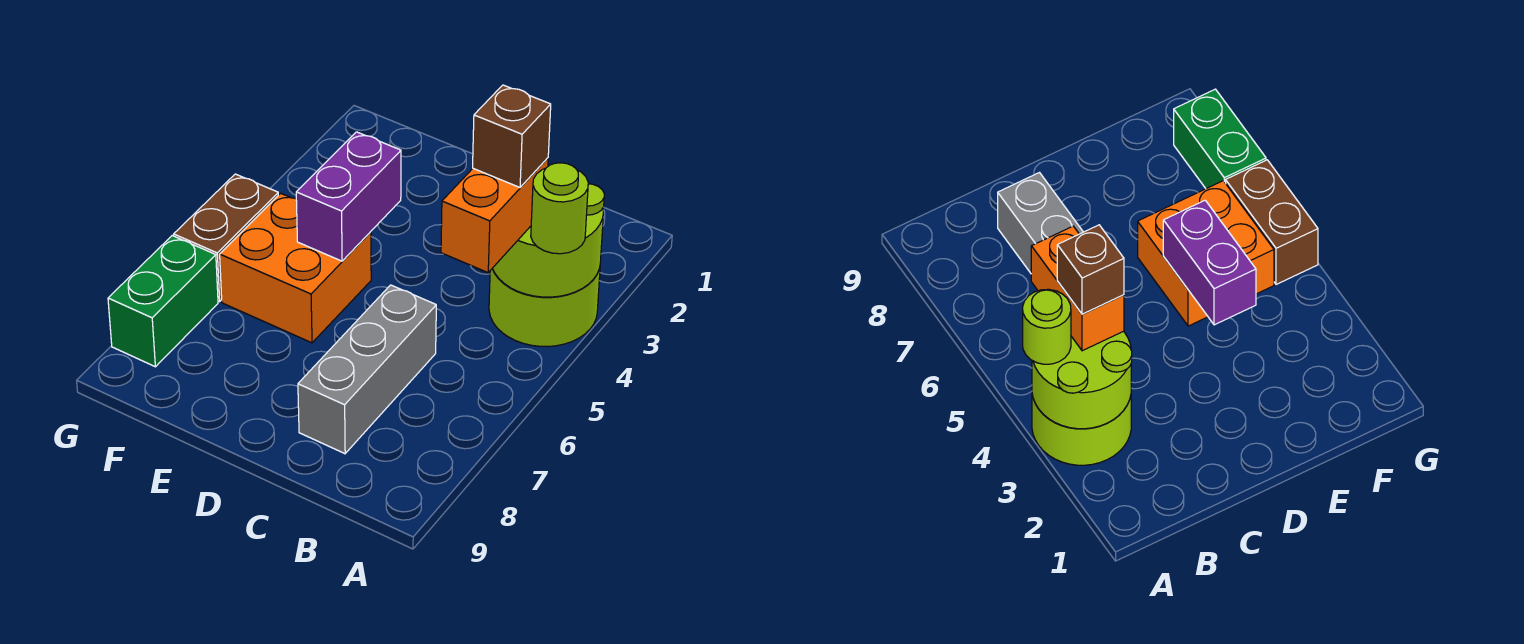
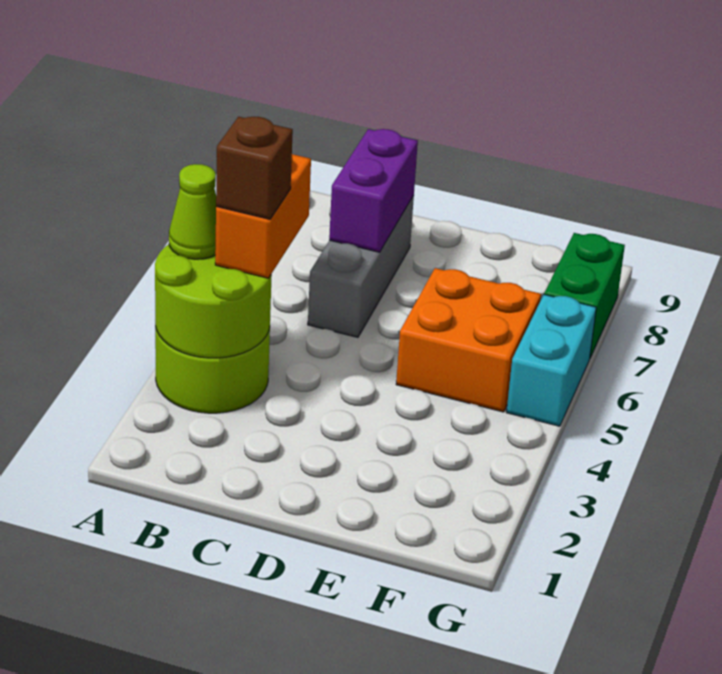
lime 1x1 round brick [531,163,588,254] -> lime 1x1 cone [169,164,216,259]
purple 1x2 brick [296,132,401,261] -> purple 1x2 brick moved to [329,129,418,252]
brown 1x2 brick [174,174,278,302] -> cyan 1x2 brick [506,295,596,426]

